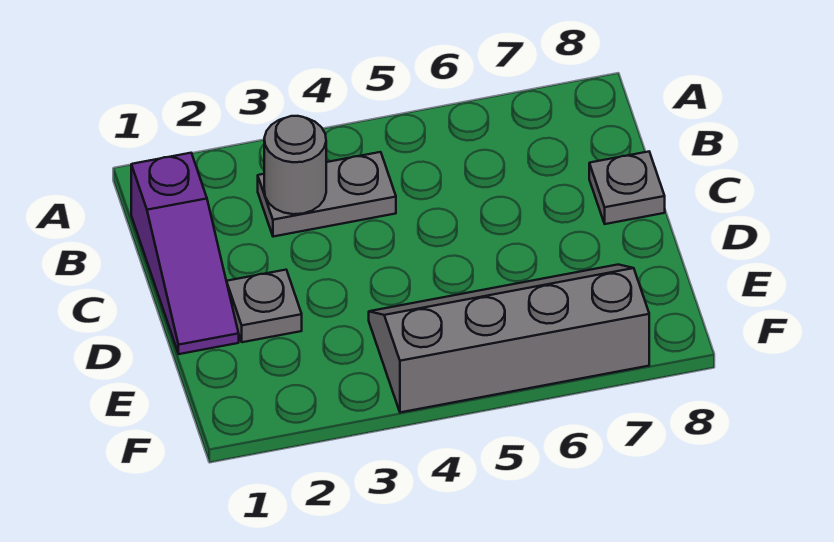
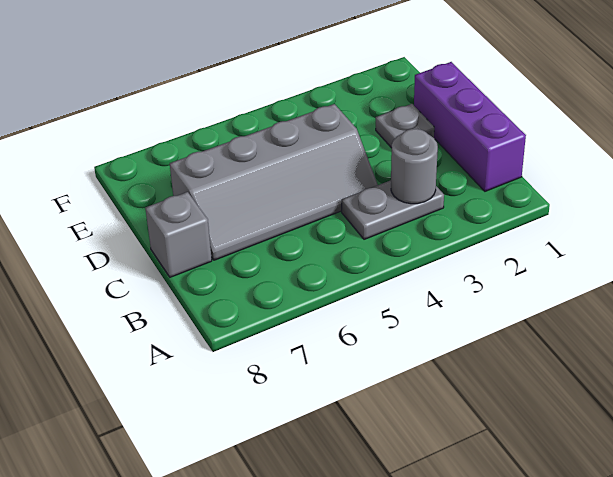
purple 1x3 slope [131,153,239,354] -> purple 1x3 brick [414,62,526,191]
grey 1x1 plate [589,152,665,224] -> grey 1x1 brick [145,192,212,277]
grey 2x4 slope [369,265,649,412] -> grey 2x4 slope moved to [170,104,378,260]

